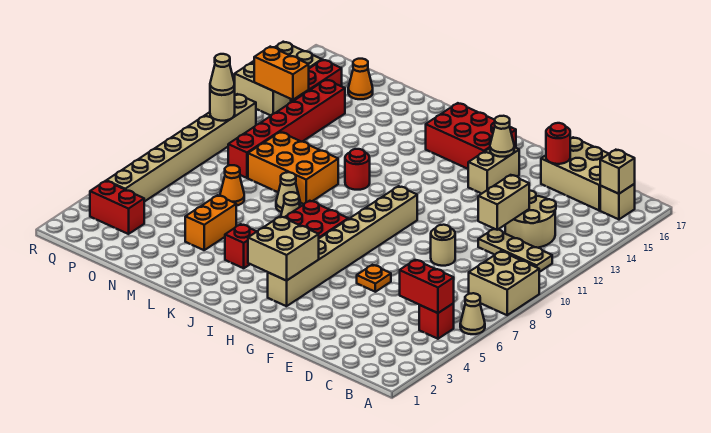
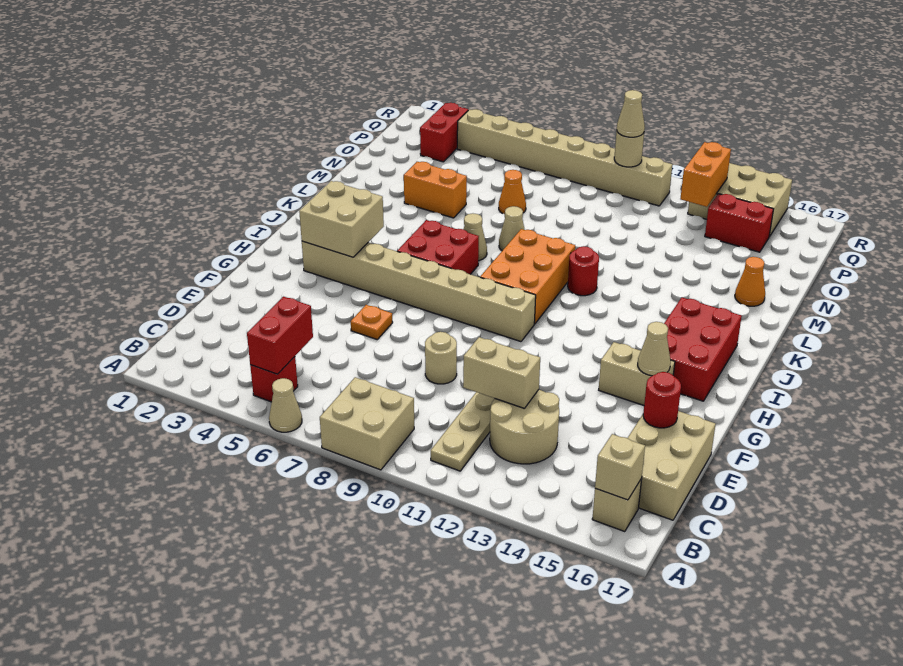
red 1x1 brick [225,224,257,268] -> none
orange 2x3 brick [248,132,338,204] -> orange 2x3 brick moved to [480,229,575,324]
red 1x6 brick [228,80,345,178] -> none
orange 1x1 cone [348,59,373,99] -> orange 1x1 cone moved to [735,257,765,306]

